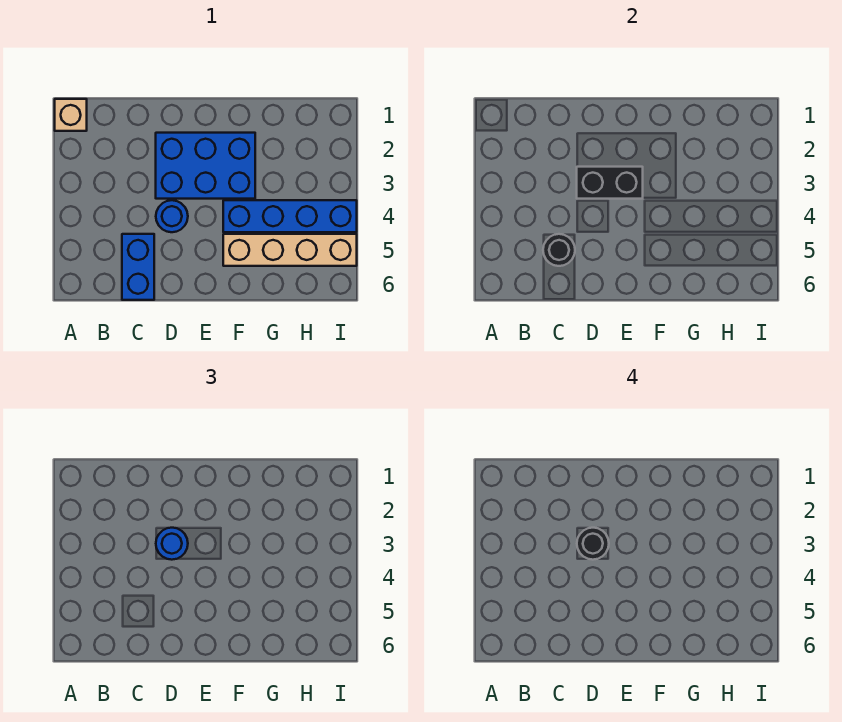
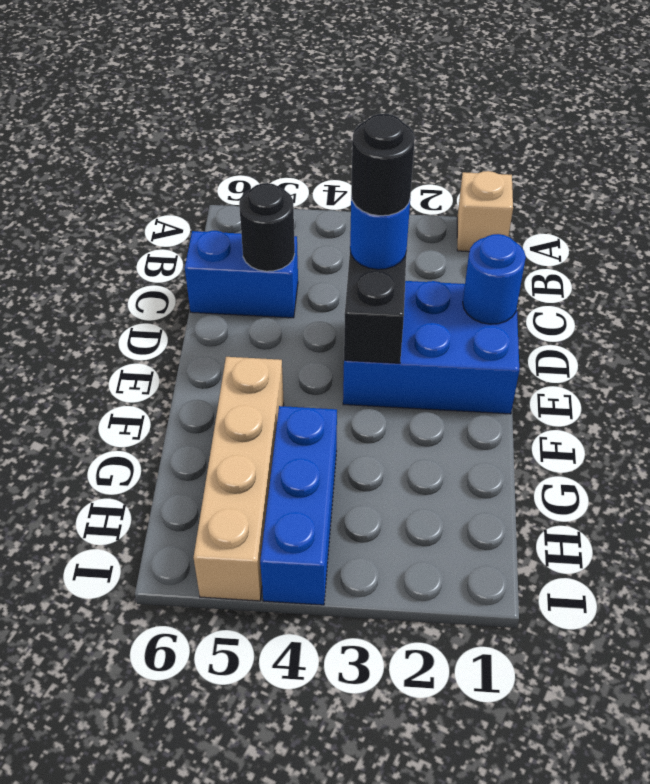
blue 2x3 brick [156,133,255,199] -> blue 2x3 brick turned to [343,281,519,414]
blue 1x1 round brick [156,200,188,232] -> blue 1x1 round brick moved to [463,234,526,324]
blue 1x4 brick [223,200,357,232] -> blue 1x3 brick [260,406,337,605]

